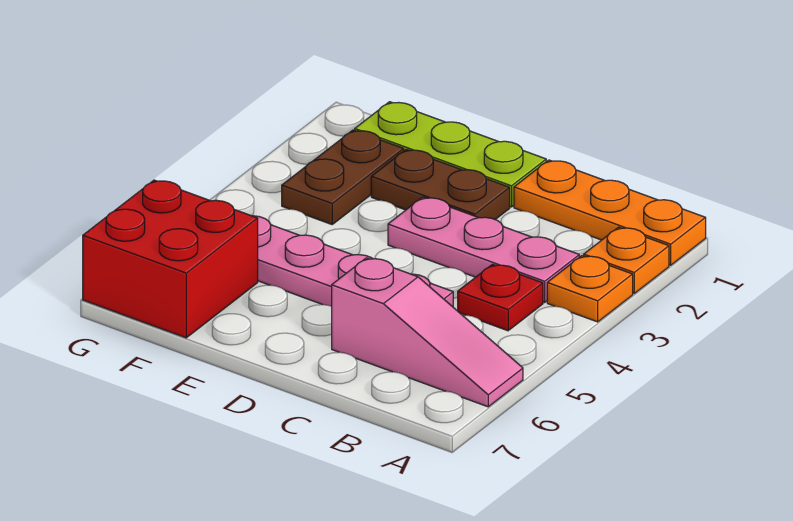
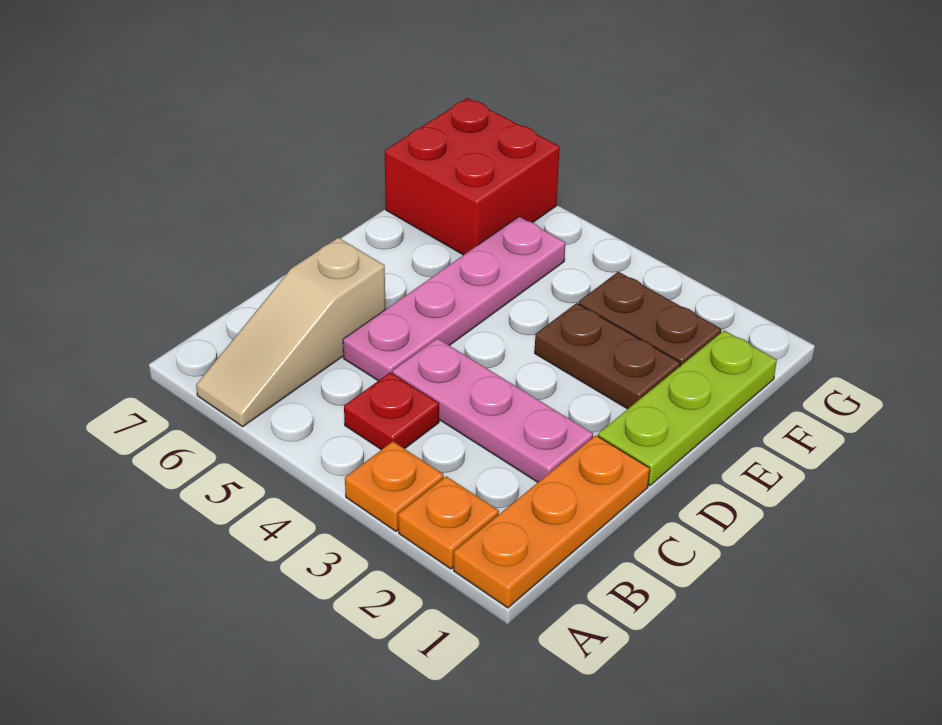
pink 1x3 slope [332,258,523,407] -> tan 1x3 slope [196,238,385,426]
pink 1x3 plate [388,197,579,302] -> pink 1x3 plate turned to [393,338,593,482]
brown 1x2 plate [371,149,510,220] -> brown 1x2 plate turned to [535,303,680,409]

